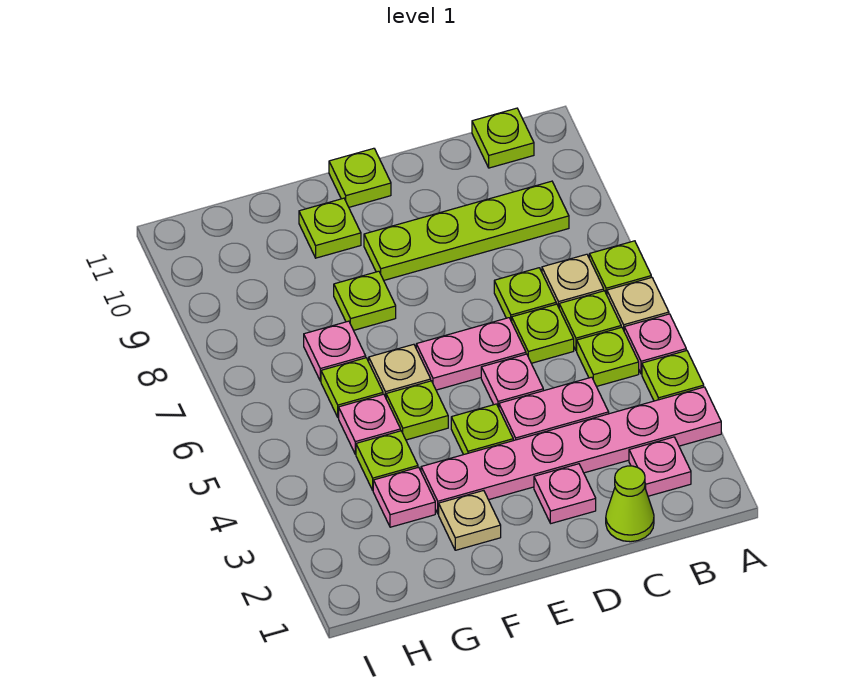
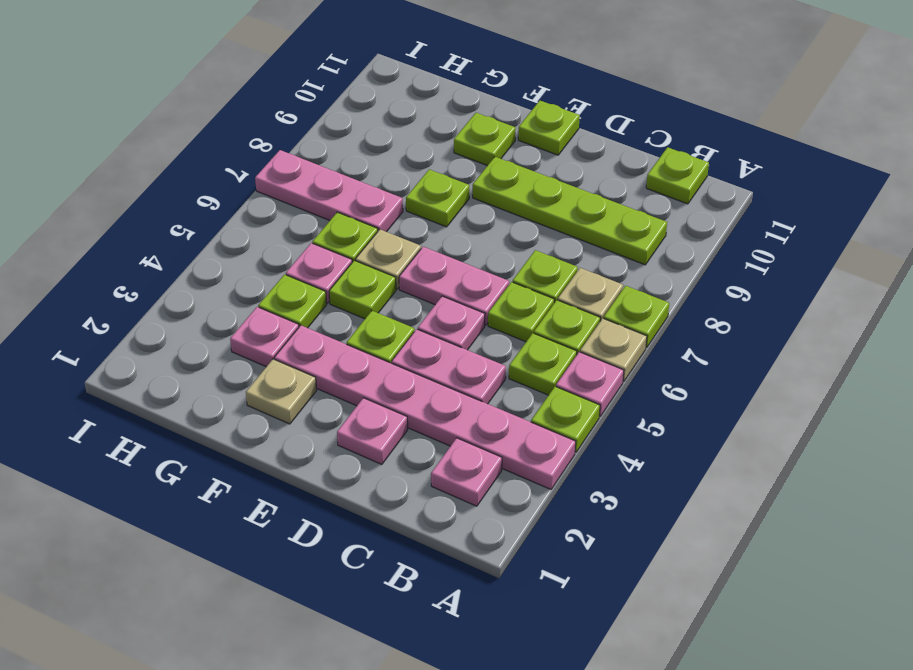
lime 1x1 cone [606,466,654,542] -> none
pink 1x1 plate [304,321,366,381] -> pink 1x3 plate [255,150,403,232]

